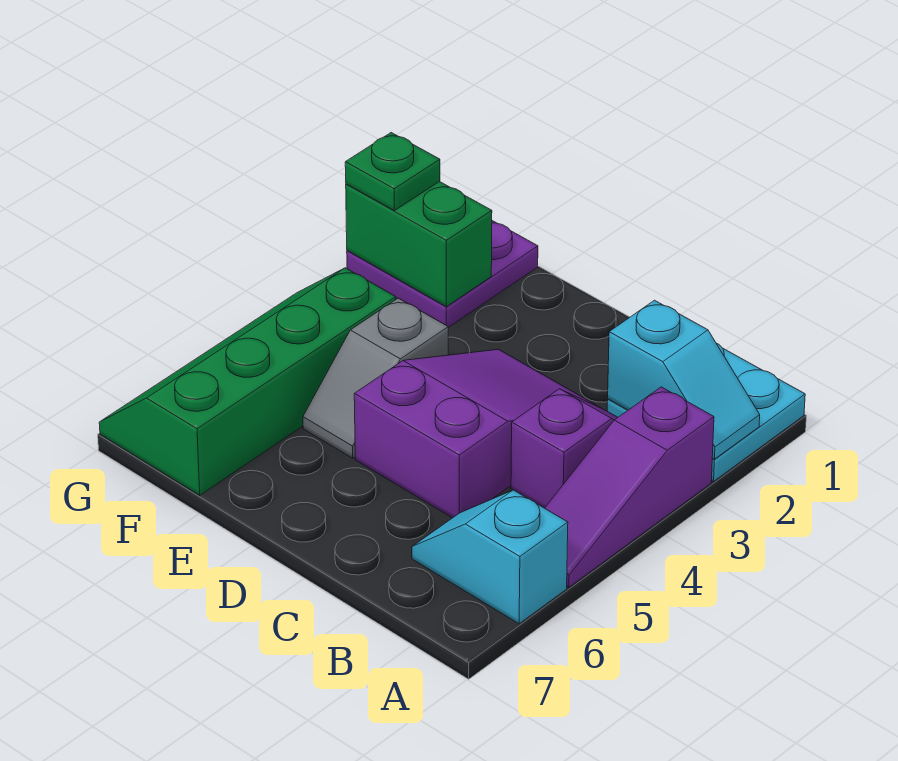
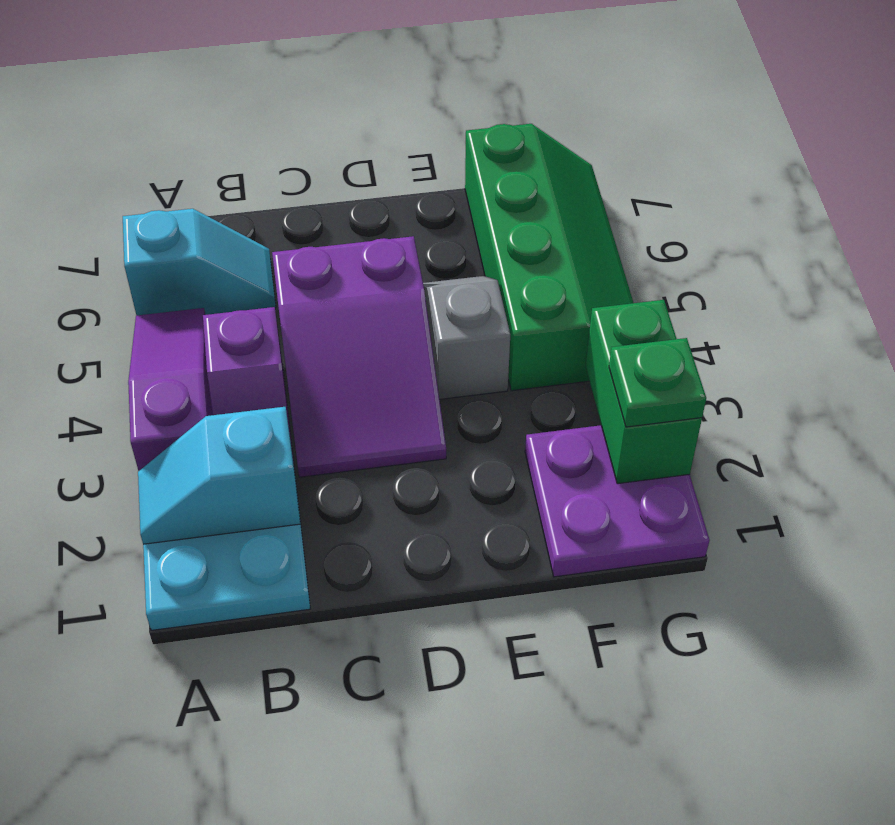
green 1x2 brick [346,181,492,307] -> green 1x2 brick turned to [586,300,702,484]

